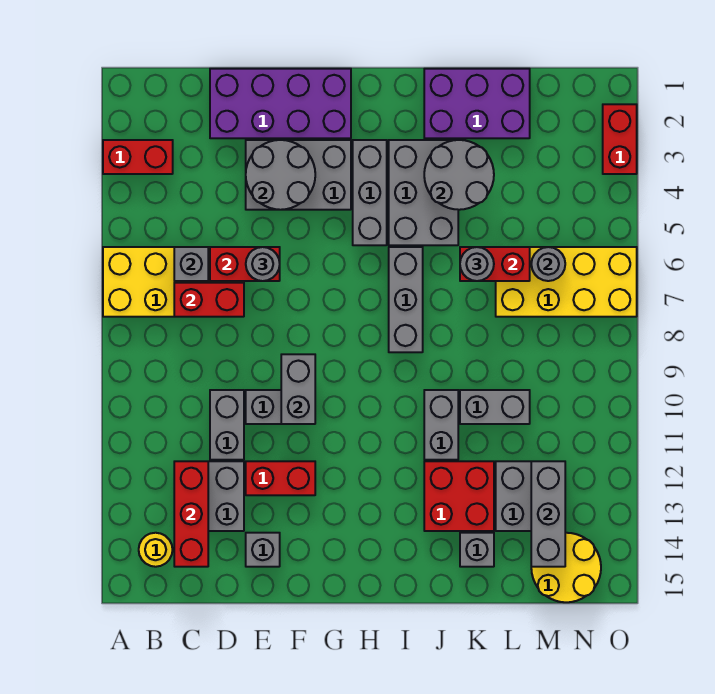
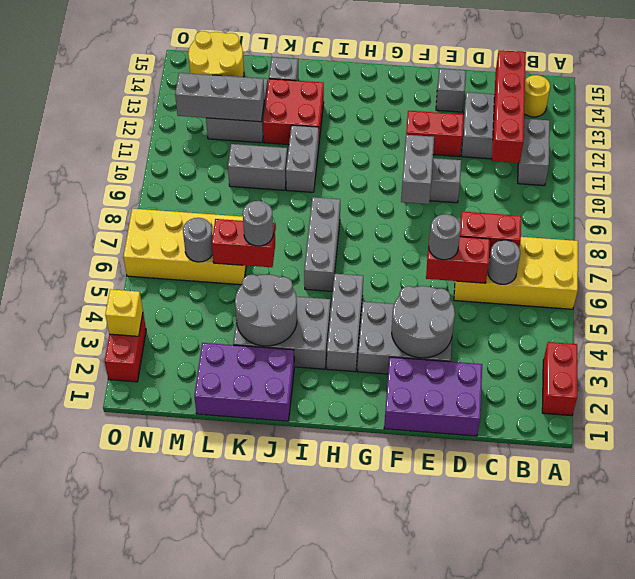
red 1x2 brick [103,140,173,174] -> red 1x2 brick turned to [542,342,577,416]
grey 1x1 brick [174,247,208,281] -> grey 1x1 round brick [488,240,520,284]
red 1x3 brick [174,461,208,567] -> red 1x4 brick [492,50,526,163]
purple 2x4 brick [210,69,351,138] -> purple 2x3 brick [384,357,482,436]
grey 1x2 brick [210,390,244,460] -> grey 1x2 brick moved to [518,119,550,186]
grey 2x3 brick [389,140,458,245] -> grey 2x3 brick turned to [233,297,331,369]
grey 1x3 brick [531,461,565,567] -> grey 1x3 brick turned to [175,73,264,122]
none -> yellow 1x1 brick [105,289,143,336]

